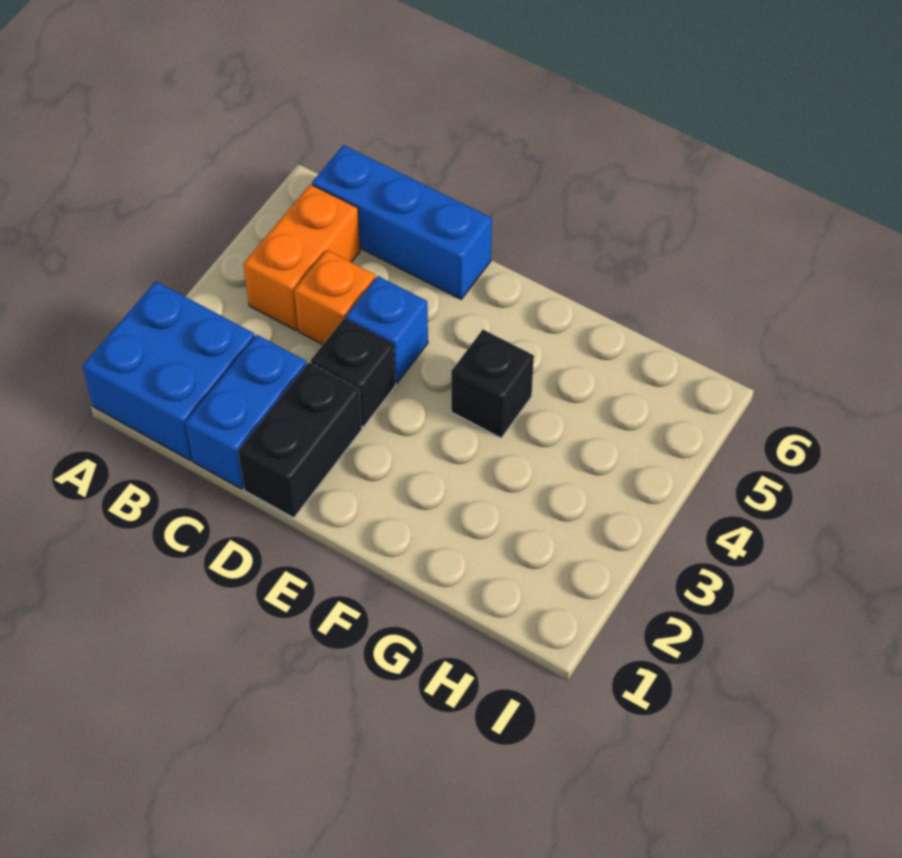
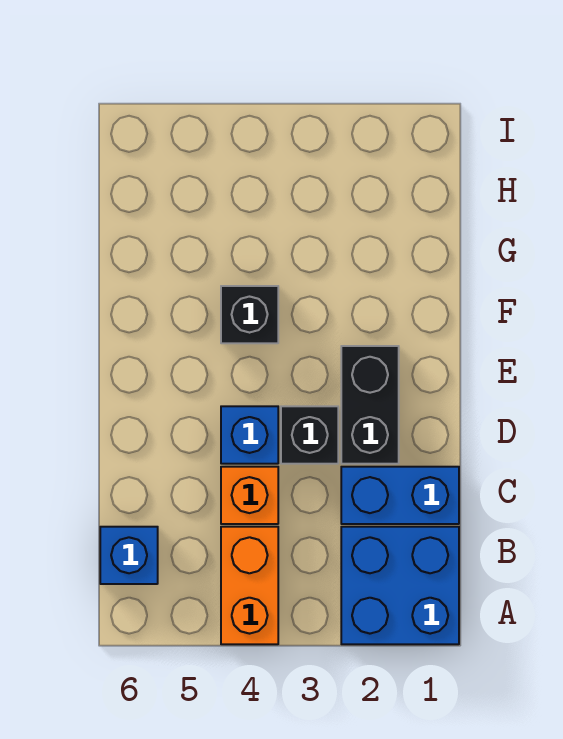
orange 1x2 brick [243,184,360,330] -> orange 1x2 brick turned to [221,527,278,644]
blue 1x3 brick [312,145,492,299] -> blue 1x1 brick [100,527,158,584]
black 1x2 brick [238,362,362,518] -> black 1x2 brick turned to [341,346,399,464]

